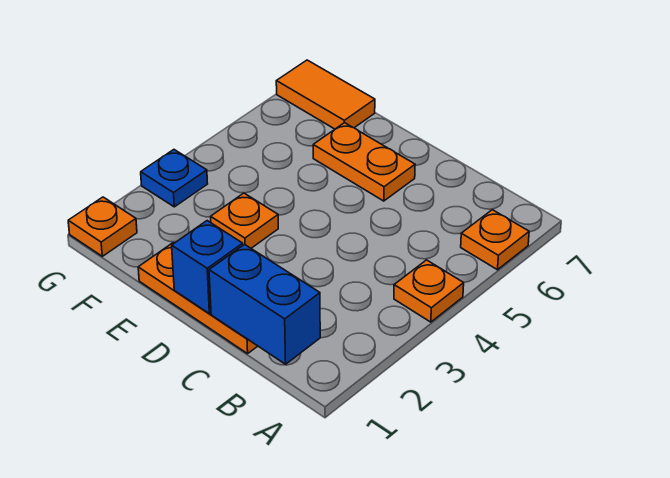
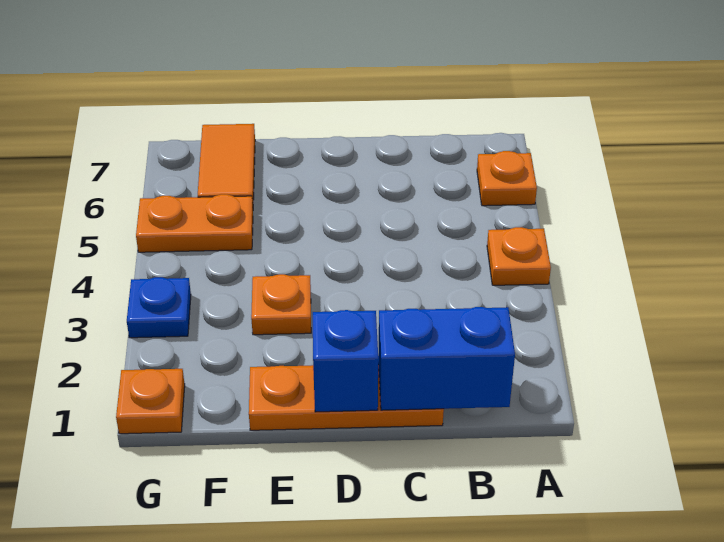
orange 1x2 plate [313,123,415,201] -> orange 1x2 plate moved to [136,194,253,252]
orange 1x2 tile [276,60,375,129] -> orange 1x2 tile turned to [198,124,255,203]

